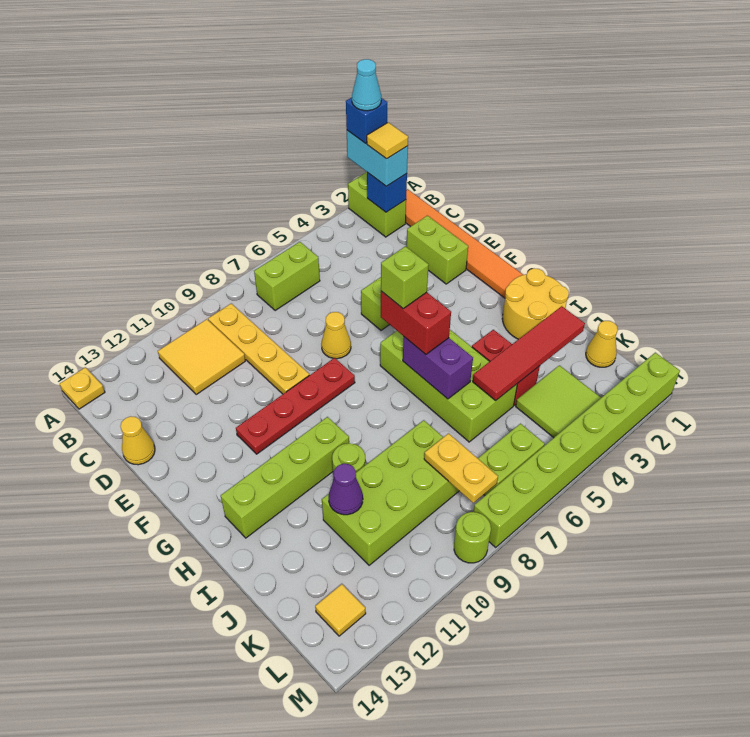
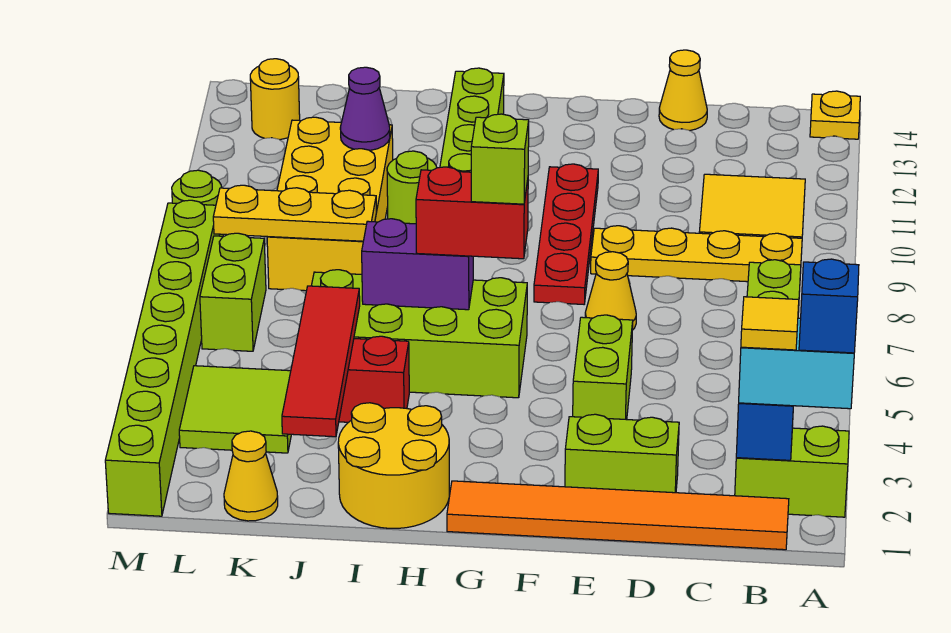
cyan 1x1 cone [352,59,381,111] -> none
lime 2x4 brick [322,420,459,565] -> yellow 2x4 brick [267,117,393,291]
yellow 1x2 plate [424,433,498,503] -> yellow 1x3 plate [213,185,376,241]
yellow 1x1 tile [315,584,366,636] -> yellow 1x1 round brick [250,59,300,140]

